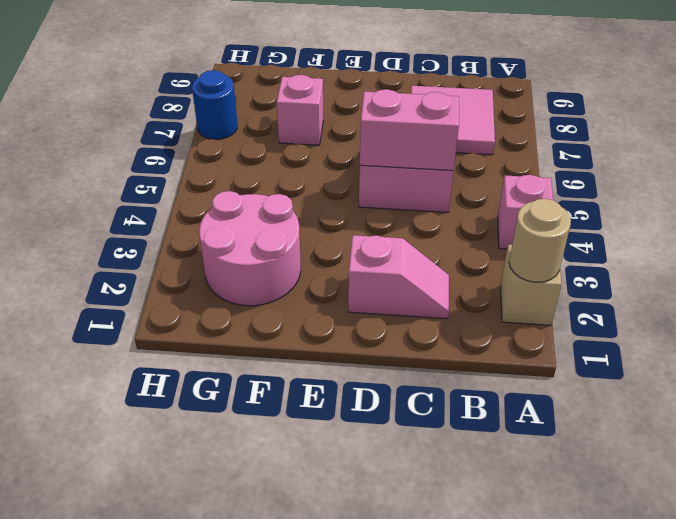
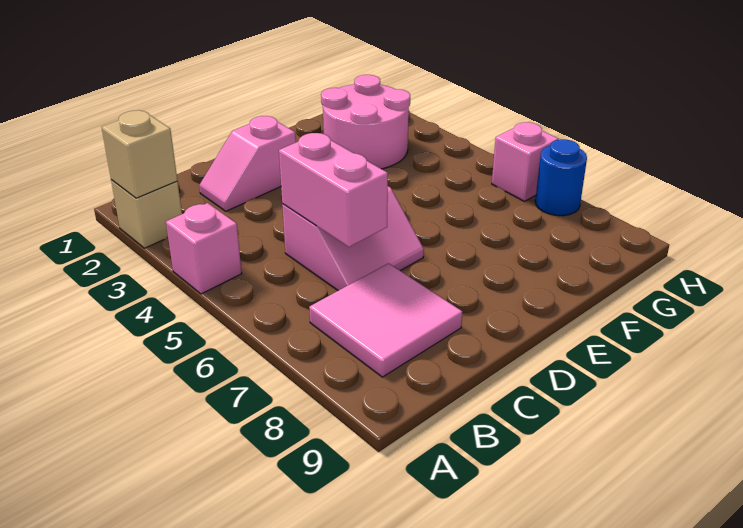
tan 1x1 round brick [509,199,571,282] -> tan 1x1 brick [101,110,178,198]
pink 1x2 brick [360,89,459,171] -> pink 1x2 brick turned to [279,133,388,247]
pink 1x1 brick [277,75,323,145] -> pink 1x1 brick moved to [492,122,559,201]

